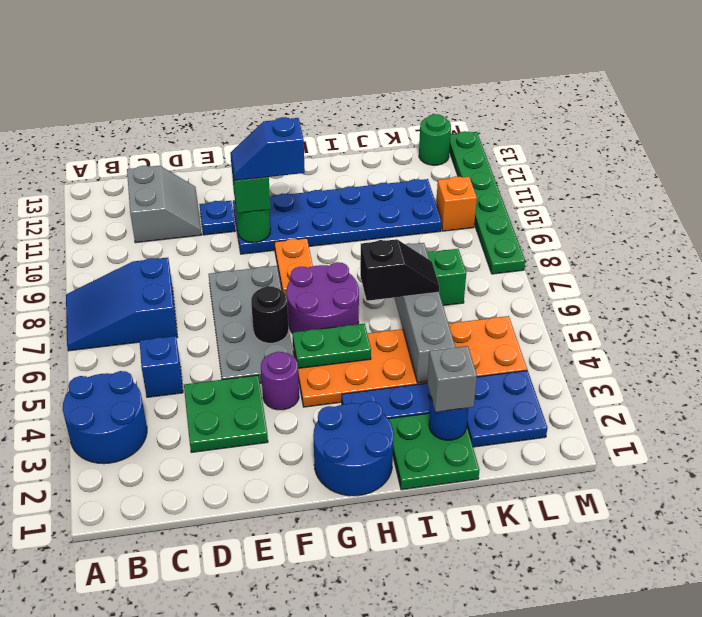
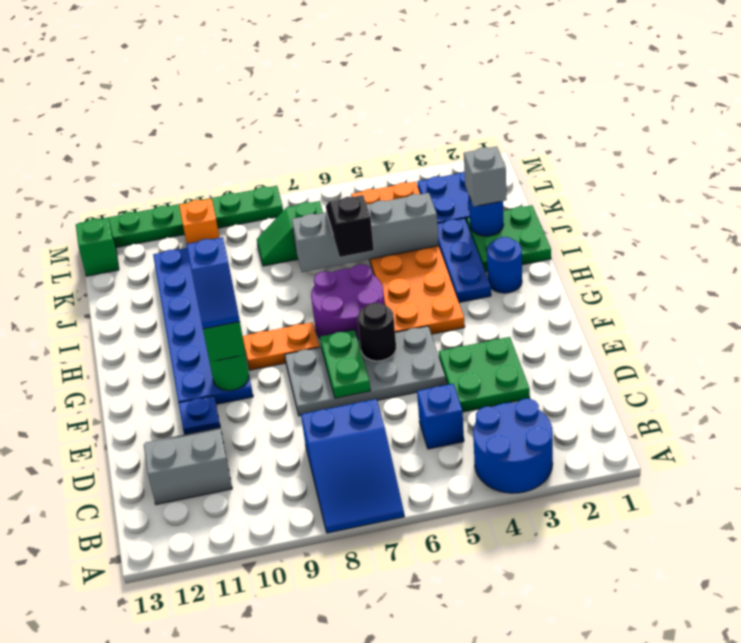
purple 1x1 round brick [261,352,299,410] -> none
blue 2x2 round brick [313,401,394,496] -> blue 1x1 round brick [487,237,522,293]
green 1x2 plate [292,324,371,368] -> green 1x2 plate moved to [320,330,370,398]
green 1x1 round brick [419,114,451,165] -> green 1x1 brick [76,218,119,276]

